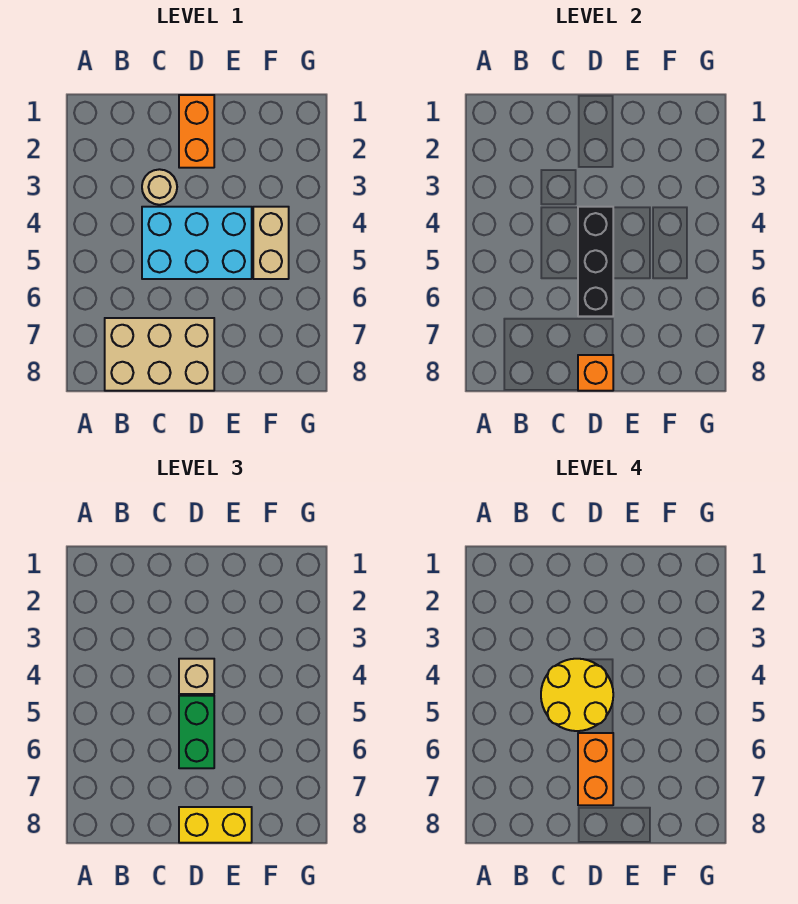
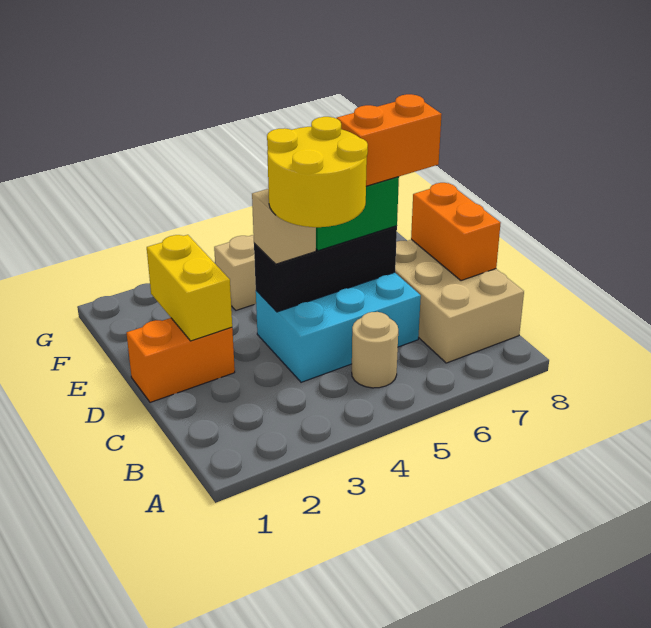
tan 1x1 round brick [142,169,177,205] -> tan 1x1 round brick moved to [352,312,398,388]
cyan 2x3 brick [142,207,252,279] -> cyan 2x3 brick turned to [256,272,421,382]
orange 1x1 brick [578,355,613,391] -> orange 1x2 brick [411,183,500,281]
yellow 1x2 brick [179,807,252,843] -> yellow 1x2 brick moved to [147,235,232,341]

